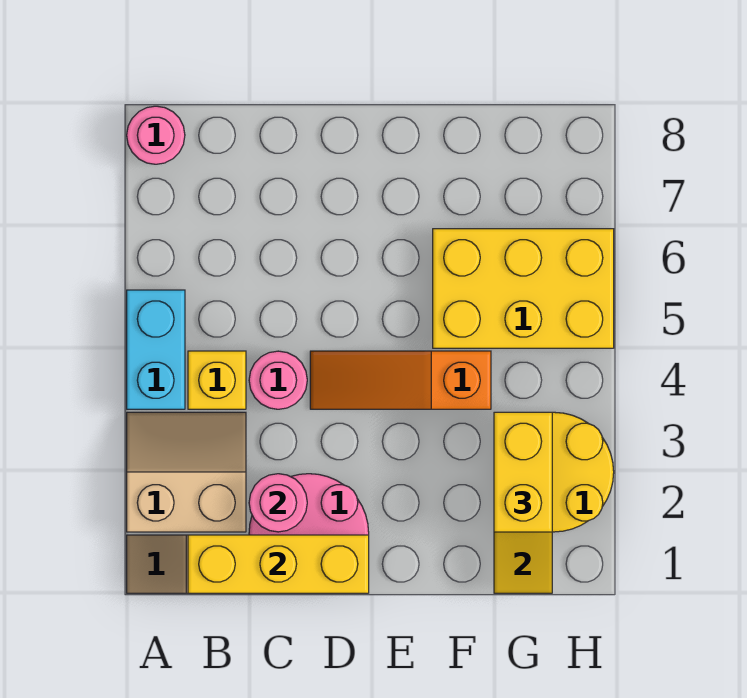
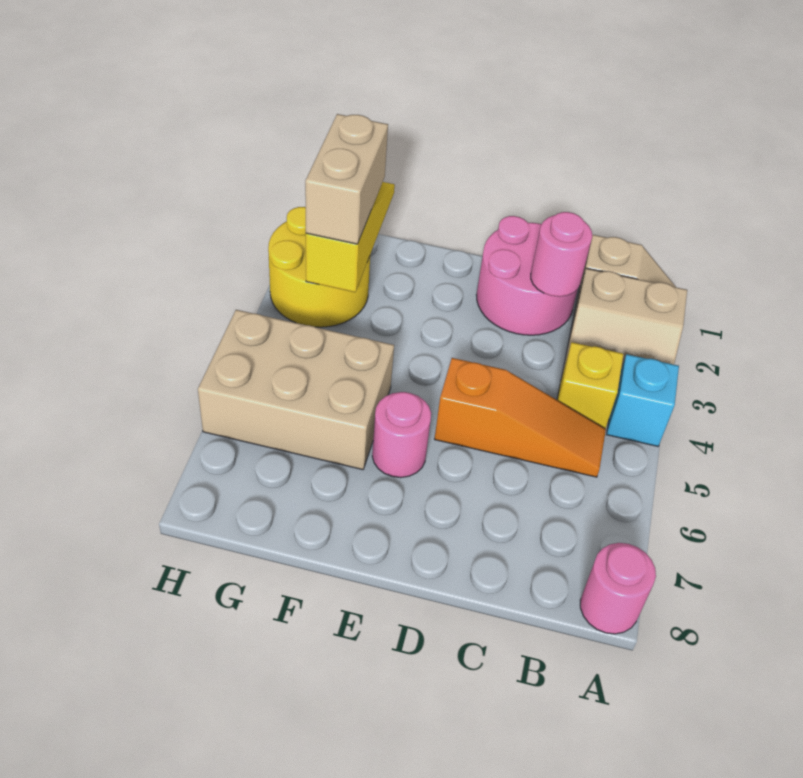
cyan 1x2 brick [127,290,185,409] -> cyan 1x1 brick [607,354,679,446]
yellow 1x3 brick [188,535,369,593] -> none
pink 1x1 round brick [249,351,307,409] -> pink 1x1 round brick moved to [372,392,431,478]
orange 1x3 slope [310,351,491,409] -> orange 1x3 slope moved to [435,358,606,477]
yellow 2x3 brick [433,229,614,348] -> tan 2x3 brick [198,310,394,470]
yellow 1x2 brick [494,412,552,532] -> tan 1x2 brick [305,114,388,244]

